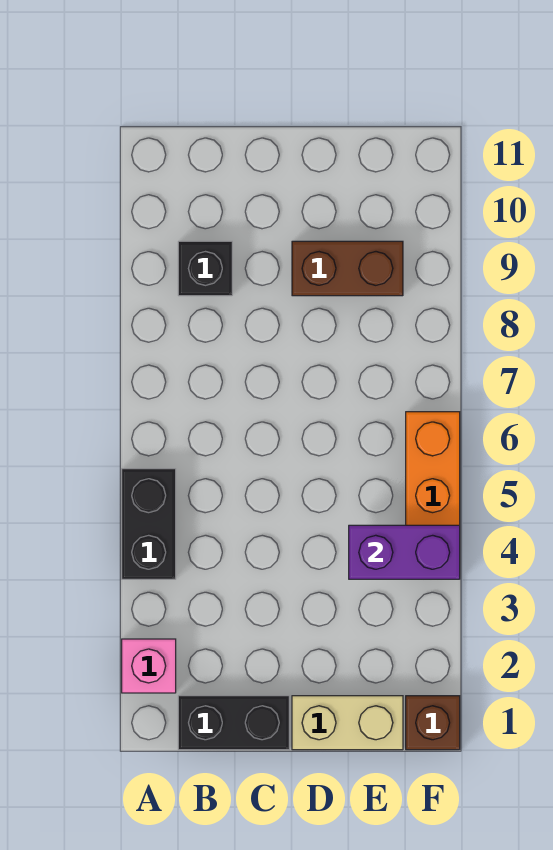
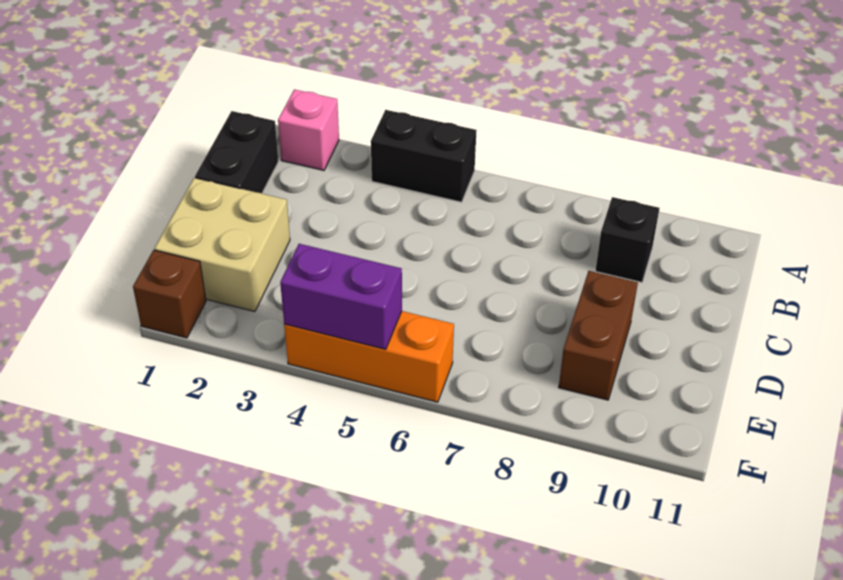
tan 1x2 brick [292,696,403,750] -> tan 2x2 brick [154,178,290,312]
purple 1x2 brick [349,525,460,579] -> purple 1x2 brick turned to [280,244,402,349]

